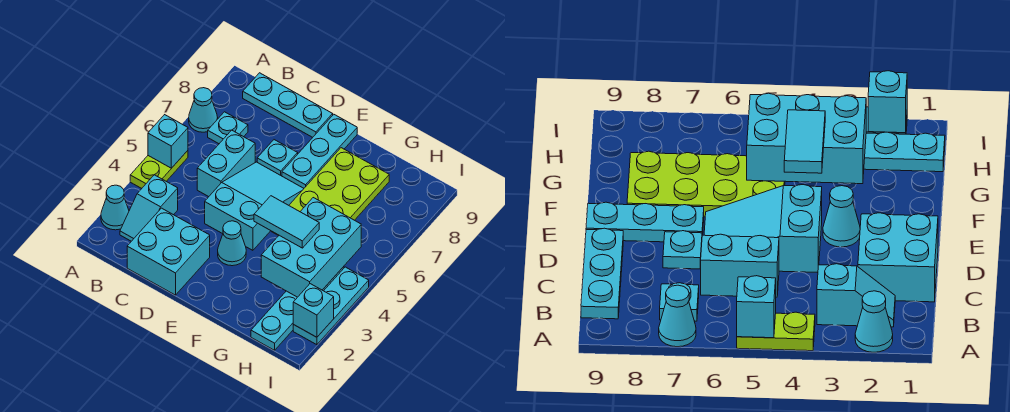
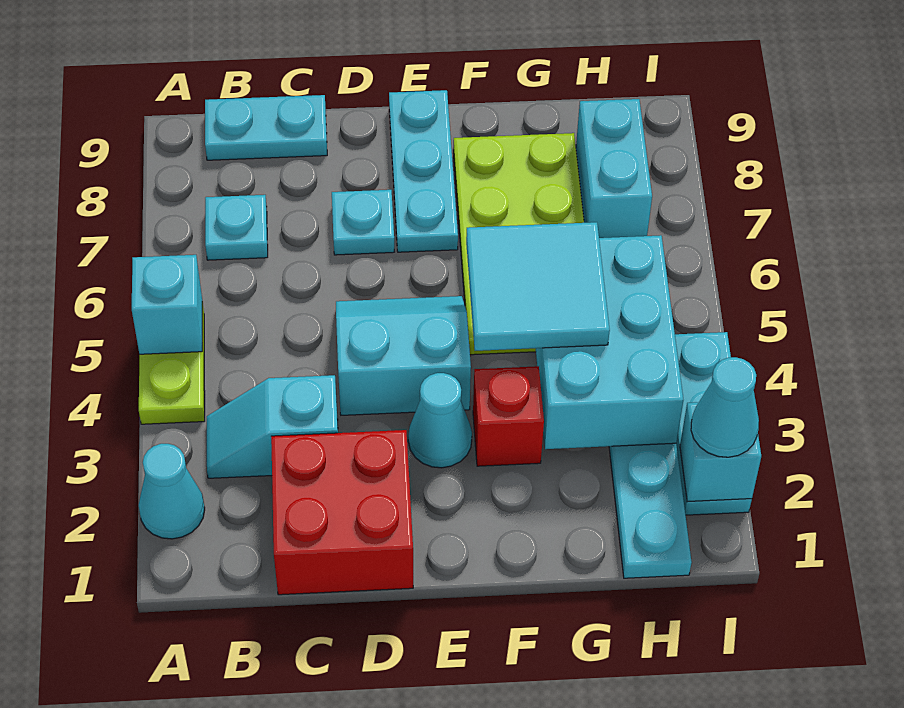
cyan 1x1 cone [189,88,218,132] -> cyan 1x1 cone moved to [691,357,759,457]
cyan 1x2 slope [120,175,178,241] -> cyan 1x2 slope turned to [207,375,338,478]
cyan 1x3 plate [243,73,333,137] -> cyan 1x2 plate [205,95,327,160]
cyan 2x2 brick [127,208,210,295] -> red 2x2 brick [271,430,413,595]
cyan 1x2 brick [197,130,255,197] -> cyan 1x2 brick moved to [576,99,652,238]
cyan 2x3 slope [205,162,304,250] -> cyan 2x2 slope [336,296,471,415]
none -> red 1x1 brick [473,366,544,466]
cyan 1x2 tile [254,196,319,248] -> cyan 2x2 tile [466,222,610,351]

